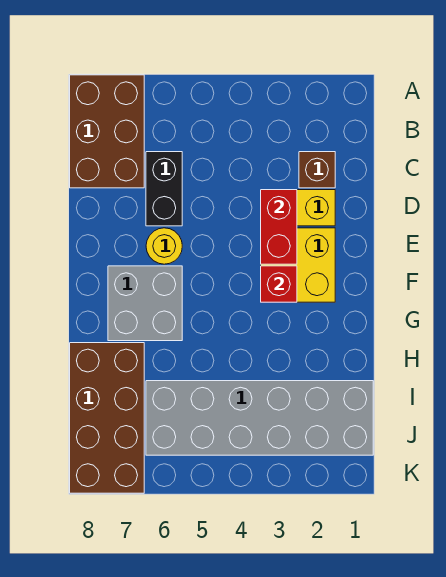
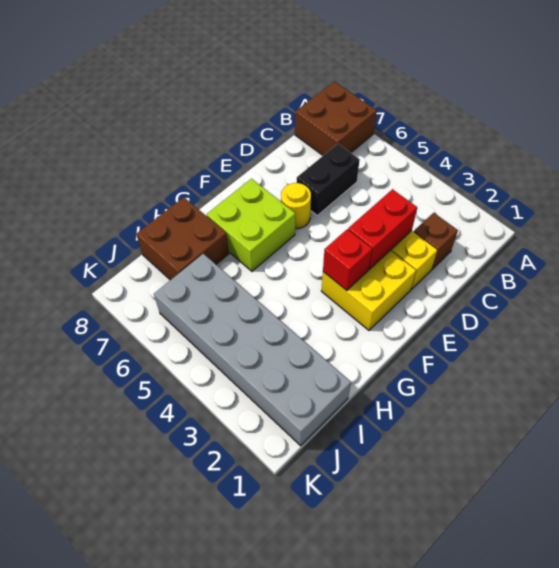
brown 2x3 brick [70,75,144,188] -> brown 2x2 brick [295,81,377,155]
grey 2x2 brick [108,266,182,341] -> lime 2x2 brick [207,179,295,271]
brown 2x4 brick [70,343,144,493] -> brown 2x2 brick [136,197,229,280]

